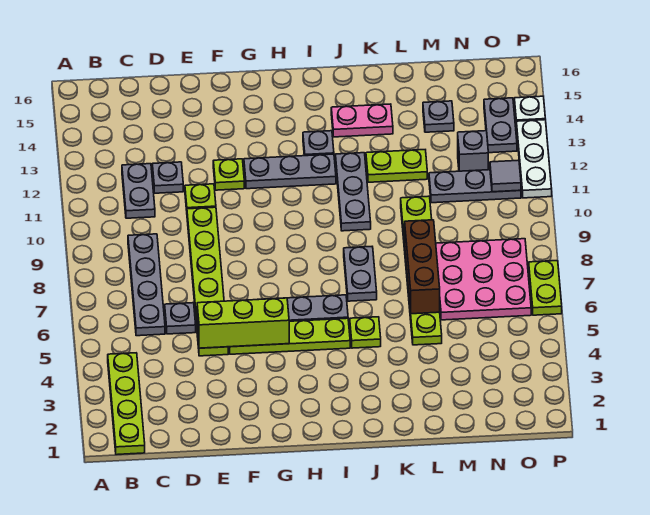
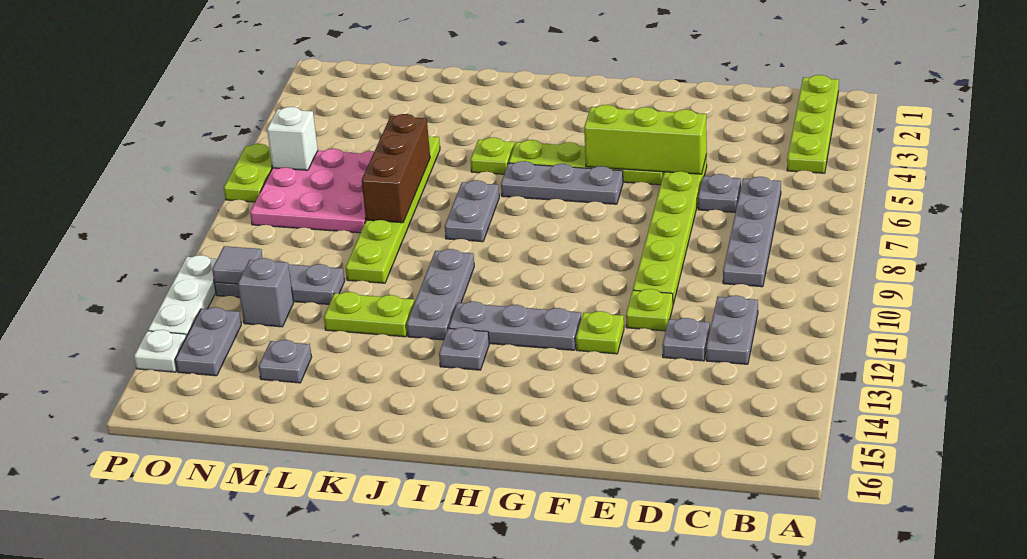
pink 1x2 plate [331,104,393,137] -> none
none -> white 1x1 brick [267,107,318,170]

